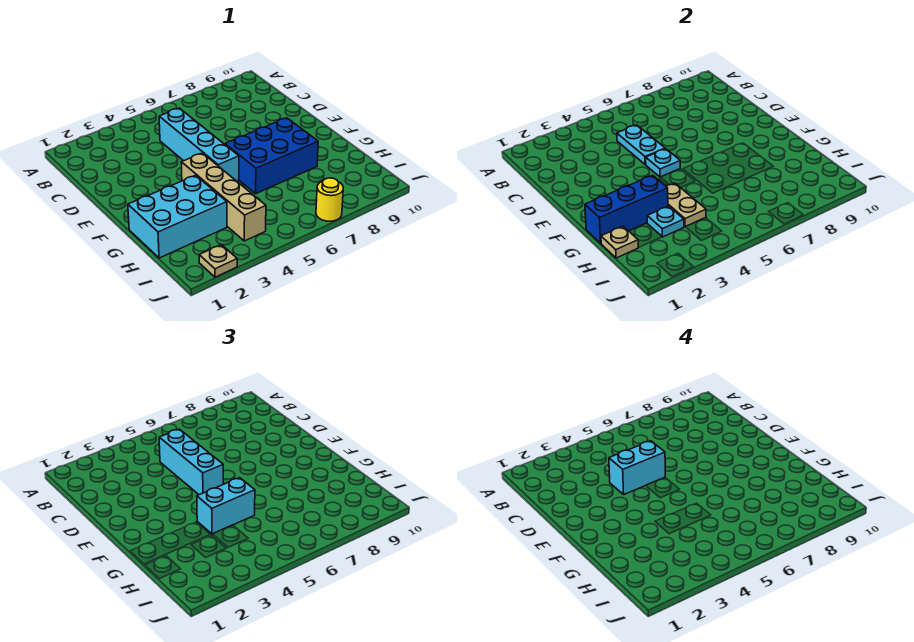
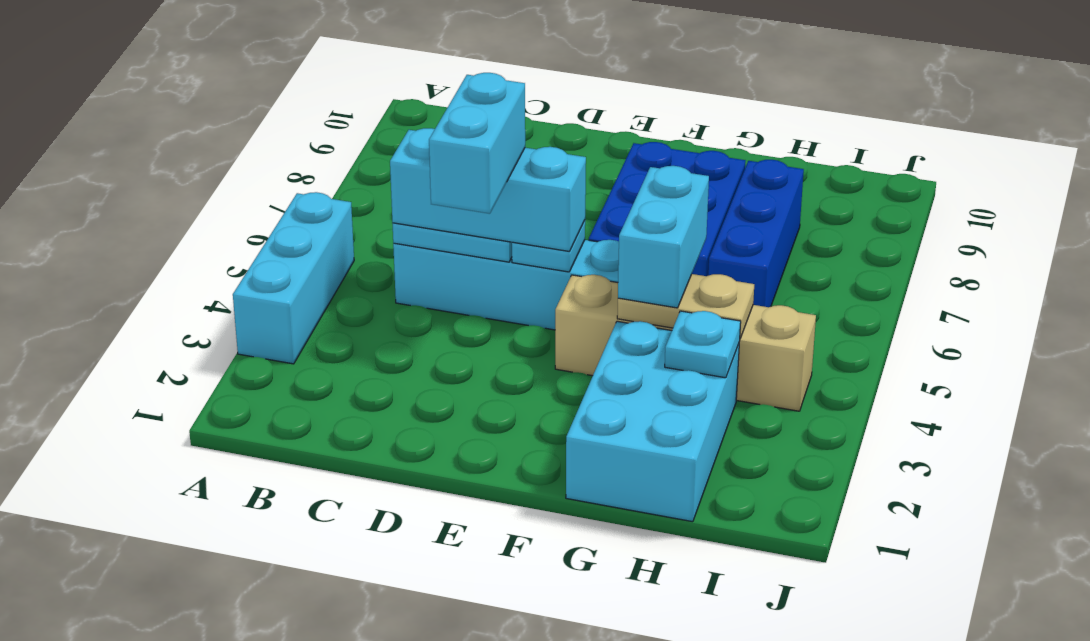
none -> cyan 1x3 brick [233,192,354,364]
blue 1x3 brick [585,175,668,243] -> blue 1x3 brick moved to [708,160,804,307]
tan 1x1 plate [601,226,638,258] -> none
tan 1x1 plate [199,245,237,277] -> none
yellow 1x1 round brick [316,178,343,221] -> none

